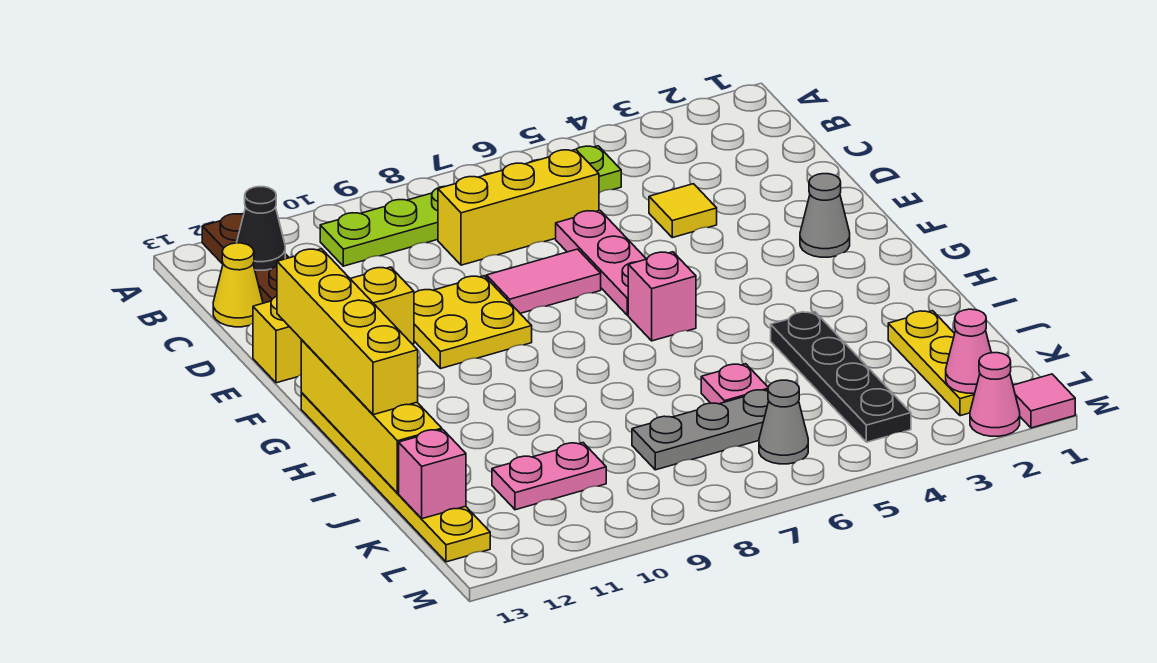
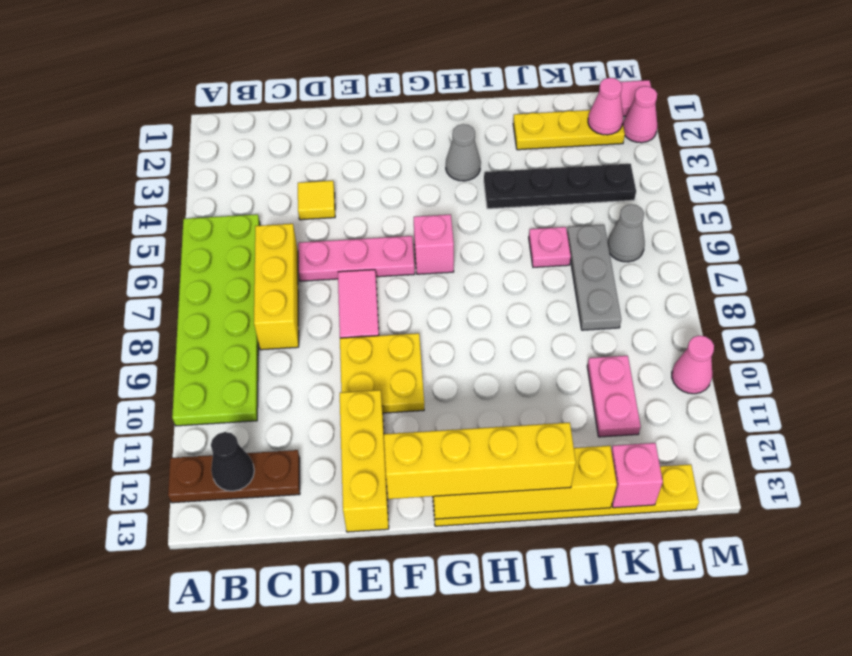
lime 1x6 plate [320,146,621,266] -> lime 2x6 plate [172,214,260,426]
yellow 1x1 cone [213,243,263,327] -> none
grey 1x1 cone [800,174,850,257] -> grey 1x1 cone moved to [446,124,481,181]
none -> pink 1x1 cone [672,336,714,394]

